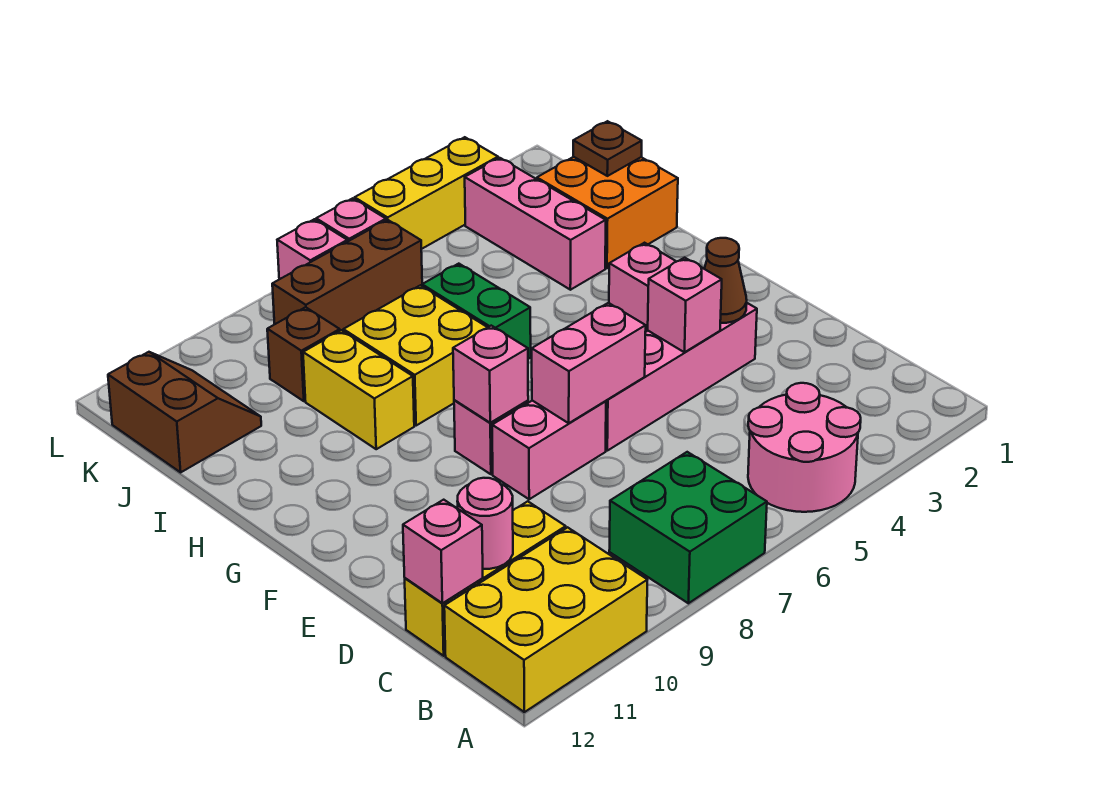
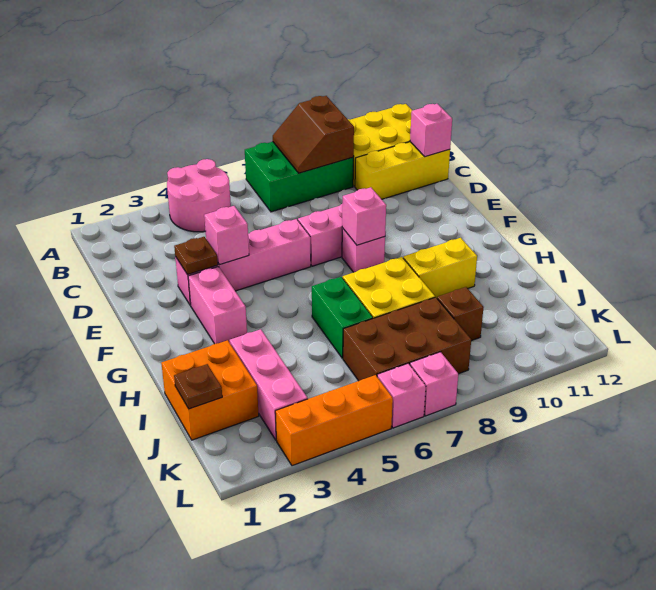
green 2x2 brick [609,452,767,603] -> green 2x3 brick [245,142,353,212]
pink 1x1 round brick [457,478,513,569] -> none
brown 1x1 cone [704,238,747,323] -> brown 1x1 plate [174,237,218,275]
pink 1x2 brick [532,303,646,423] -> none
yellow 1x2 brick [303,330,414,449] -> yellow 1x2 brick turned to [403,238,477,298]
brown 2x2 slope [108,352,261,472] -> brown 2x2 slope moved to [273,96,354,173]
brown 1x3 brick [272,220,422,331] -> brown 2x3 brick [343,297,471,381]
yellow 1x3 brick [355,137,498,249] -> orange 1x3 brick [275,375,393,466]

